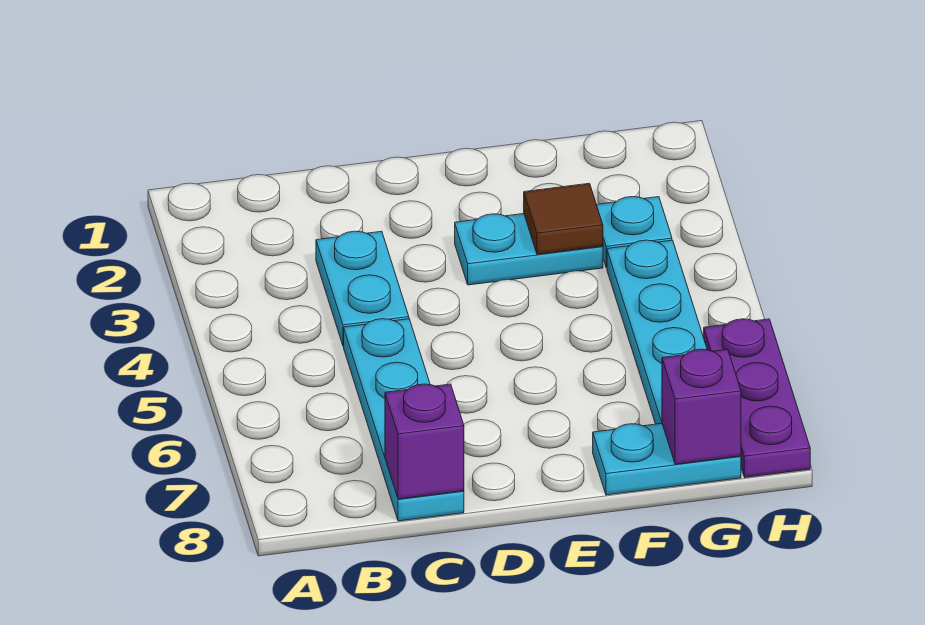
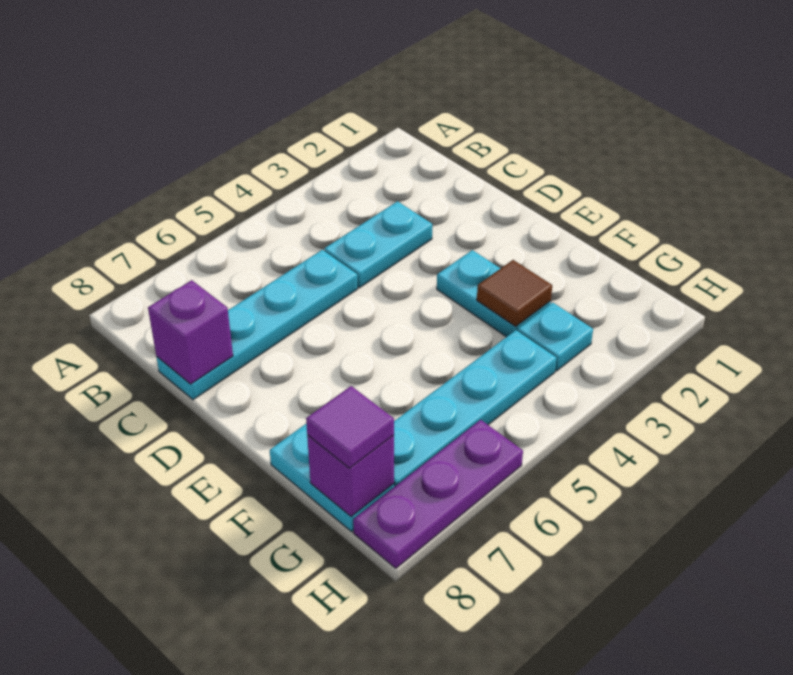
none -> purple 1x1 tile [306,386,394,468]

